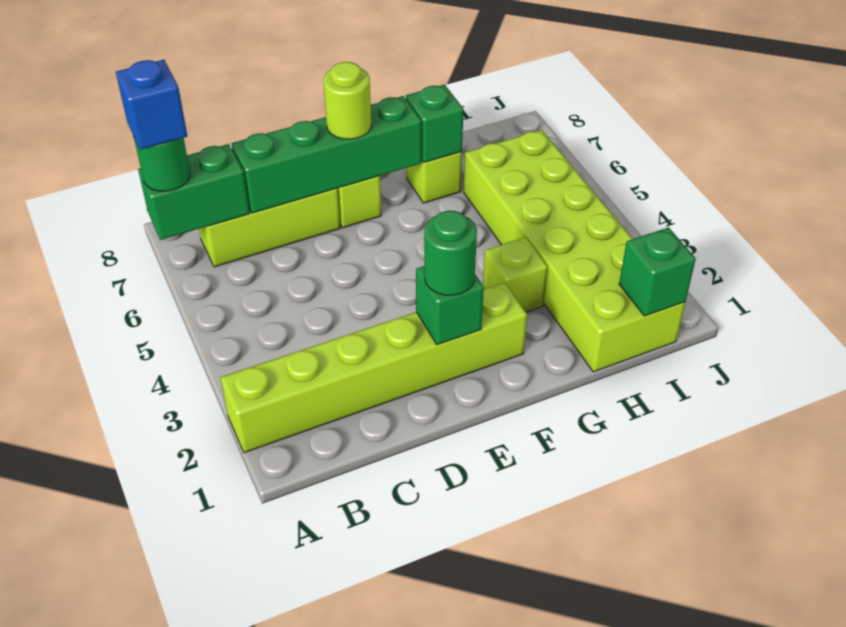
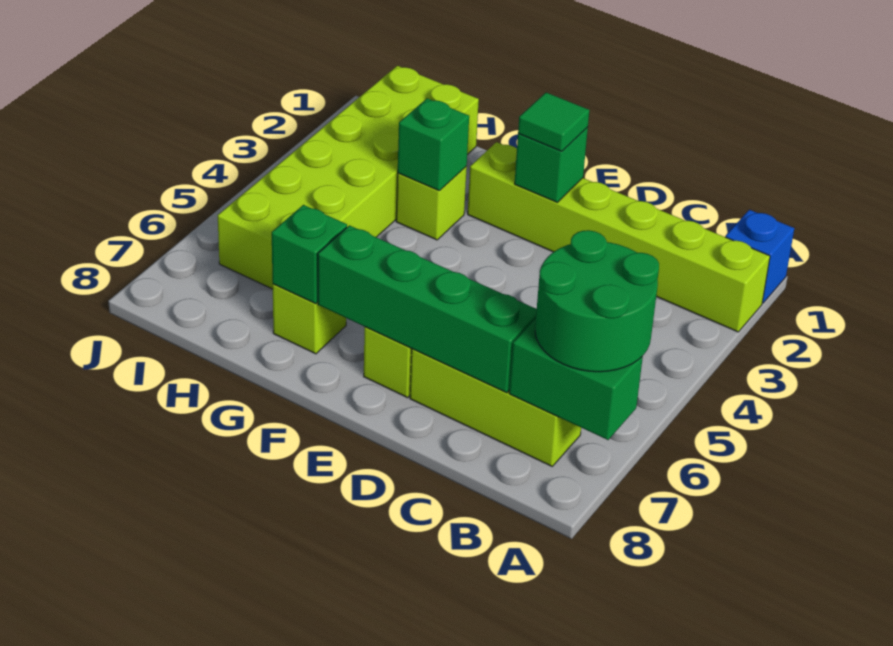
green 1x1 round brick [134,138,190,191] -> green 2x2 round brick [535,230,659,372]
blue 1x1 brick [116,60,187,149] -> blue 1x1 brick moved to [725,210,794,303]
green 1x1 round brick [424,211,477,295] -> green 1x1 tile [518,93,589,151]
lime 1x1 round brick [323,62,371,139] -> none
green 1x1 brick [619,227,696,316] -> green 1x1 brick moved to [398,98,469,191]

